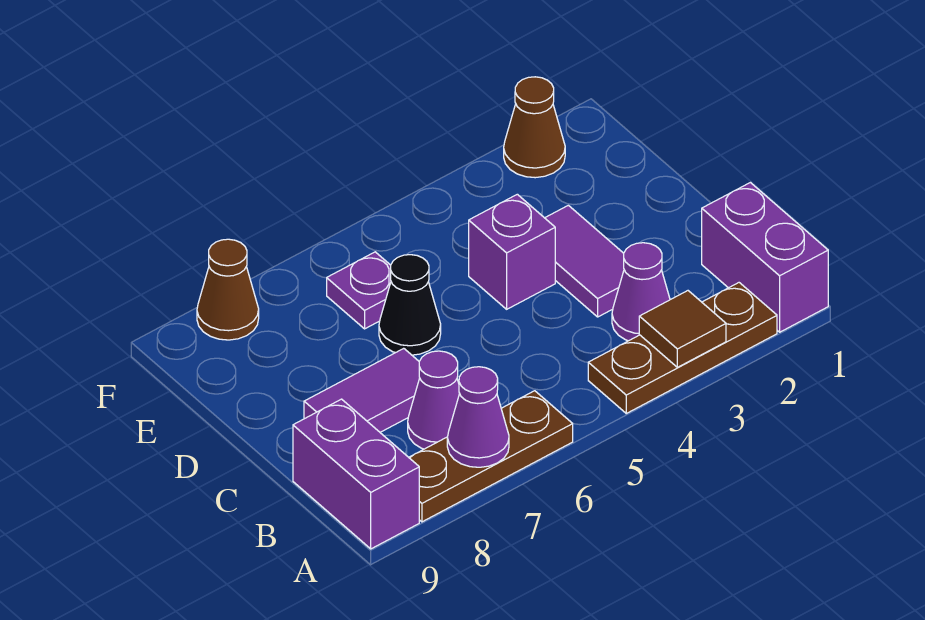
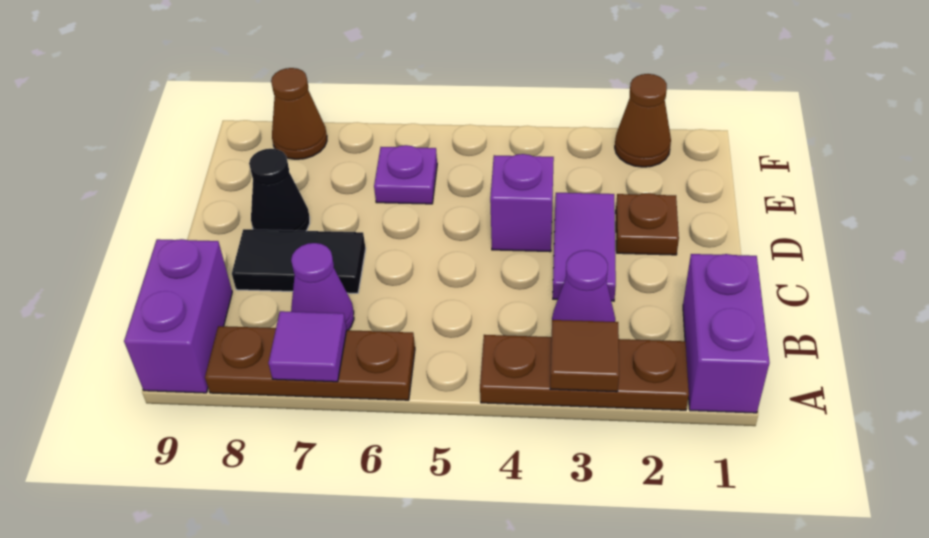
purple 1x1 cone [447,367,509,467] -> purple 1x1 tile [269,311,347,382]
purple 1x2 tile [304,348,420,432] -> black 1x2 tile [232,229,366,293]
none -> brown 1x1 plate [616,193,679,255]
black 1x1 cone [379,255,441,355] -> black 1x1 cone moved to [249,149,310,231]

